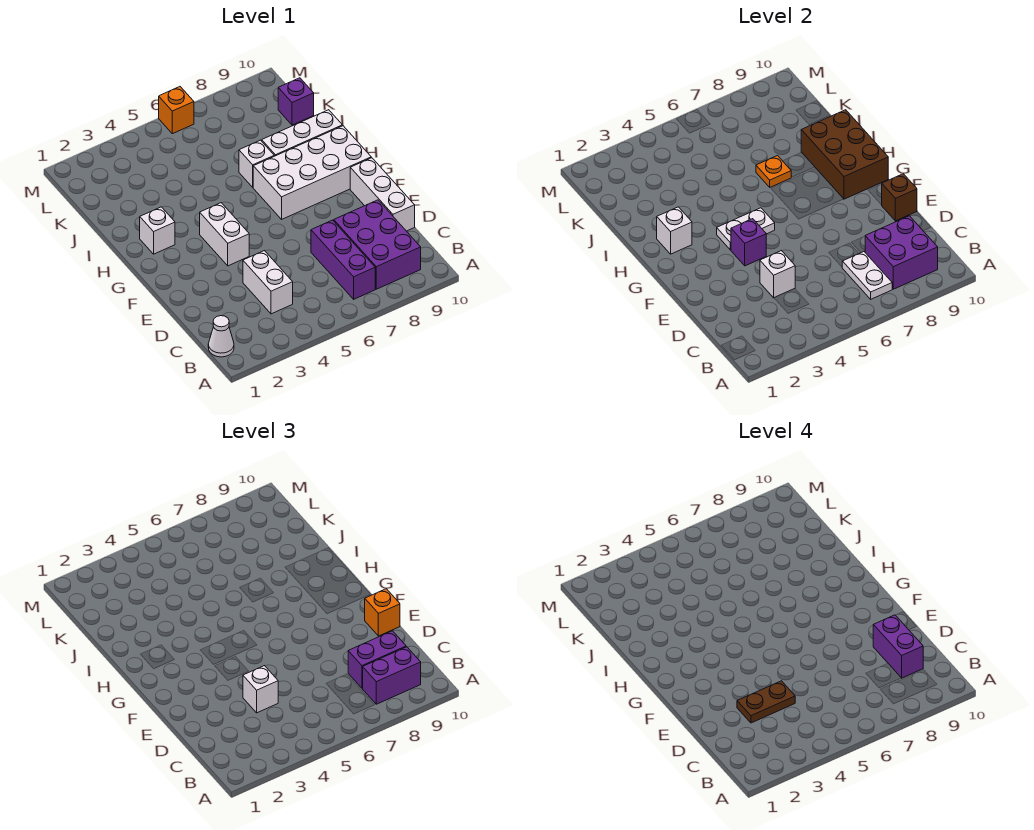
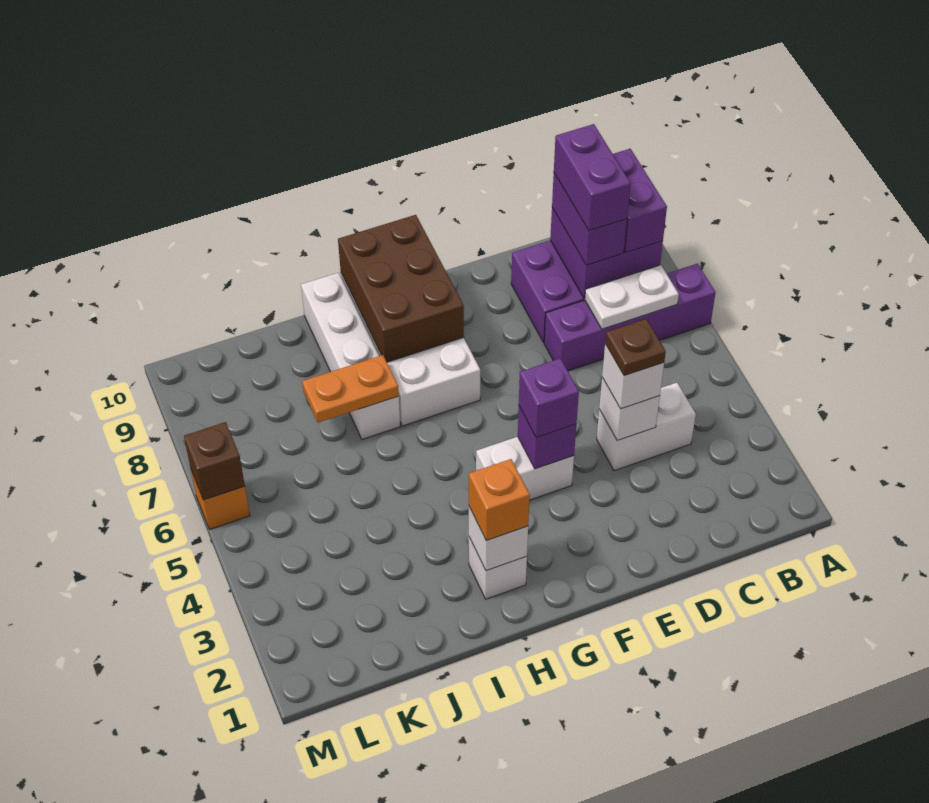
white 1x1 cone [208,316,234,357] -> none
purple 1x3 brick [311,220,375,299] -> purple 1x4 brick [544,264,716,371]
purple 1x2 brick [873,615,923,678] -> purple 1x2 brick turned to [554,124,631,231]
brown 1x2 plate [737,681,795,723] -> brown 1x1 plate [605,319,666,376]
white 1x3 brick [350,158,415,231] -> none
brown 1x1 brick [882,174,917,221] -> brown 1x1 brick moved to [184,422,245,500]
orange 1x1 brick [365,589,400,636] -> orange 1x1 brick moved to [469,459,530,541]
white 1x2 plate [717,208,775,250] -> none
brown 2x3 brick [801,110,888,199] -> brown 2x3 brick turned to [338,215,464,362]
orange 1x1 plate [756,156,791,187] -> orange 1x2 plate [302,355,399,423]
purple 1x1 brick [278,78,314,125] -> purple 1x1 brick moved to [519,358,579,438]

